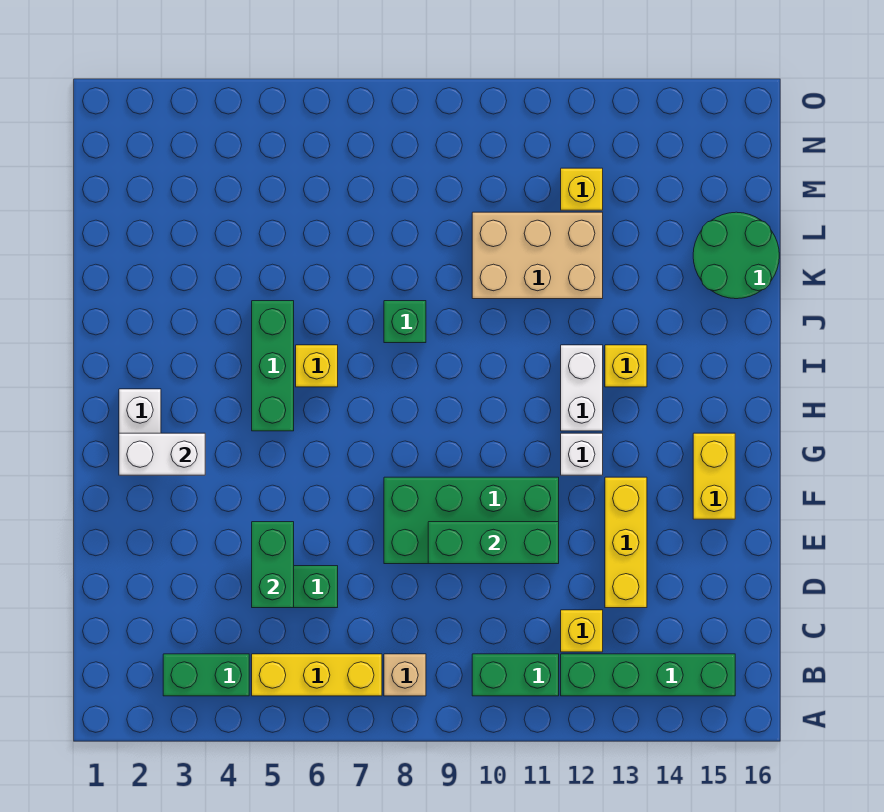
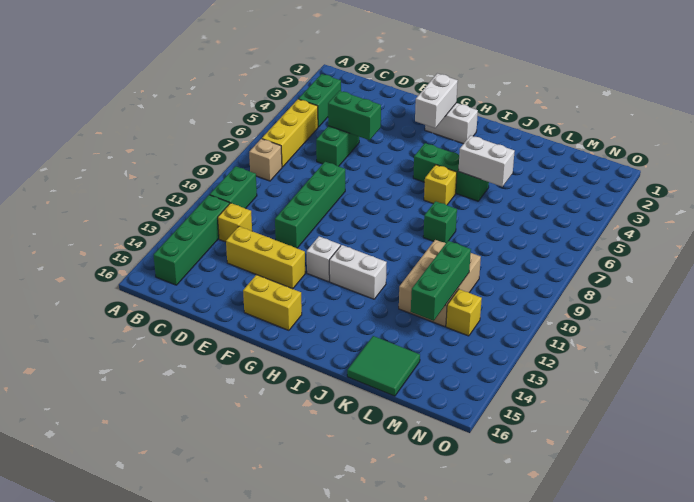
green 2x4 brick [384,477,559,564] -> green 1x4 brick [275,162,345,248]
green 1x3 brick [428,522,559,564] -> green 1x3 brick moved to [411,241,471,321]
yellow 1x1 brick [605,345,647,387] -> none
none -> white 1x2 brick [458,135,515,187]
green 2x2 round brick [693,212,779,299] -> green 2x2 tile [347,336,420,396]

